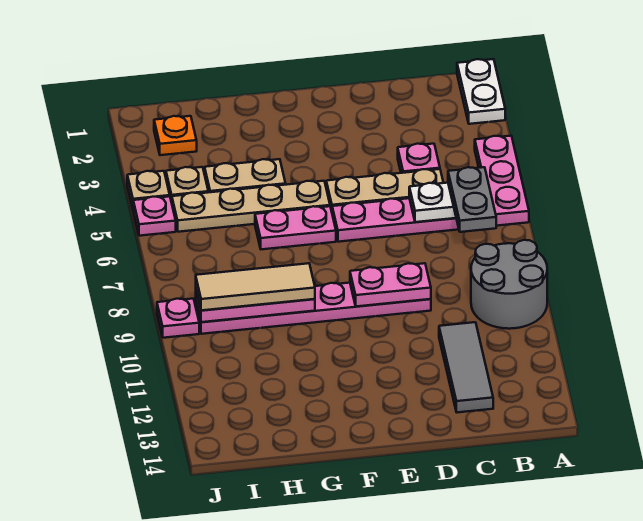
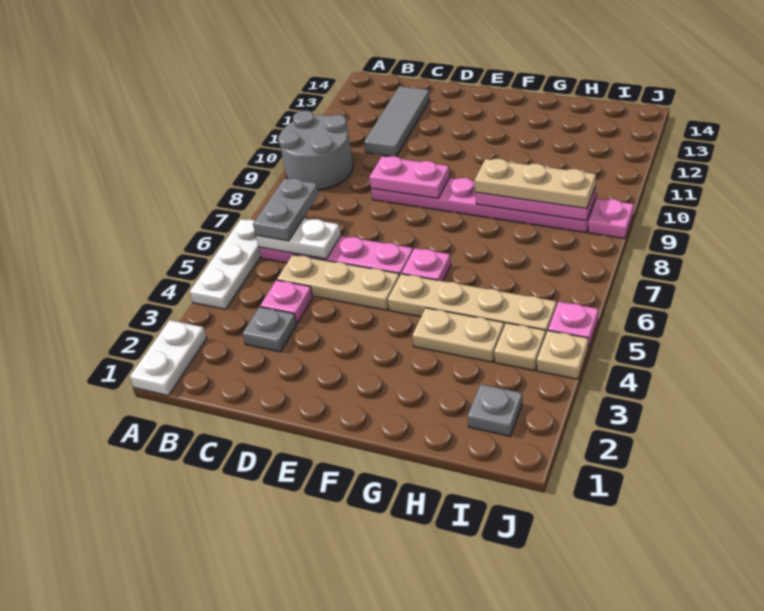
pink 1x3 plate [475,136,529,226] -> white 1x3 plate [190,219,261,309]
none -> grey 1x1 plate [243,307,297,352]
pink 1x2 plate [255,206,336,249] -> pink 1x1 plate [402,248,451,281]
tan 1x3 tile [196,263,315,310] -> tan 1x3 plate [475,159,596,209]
orange 1x1 plate [154,116,197,155] -> grey 1x1 plate [468,384,522,436]

